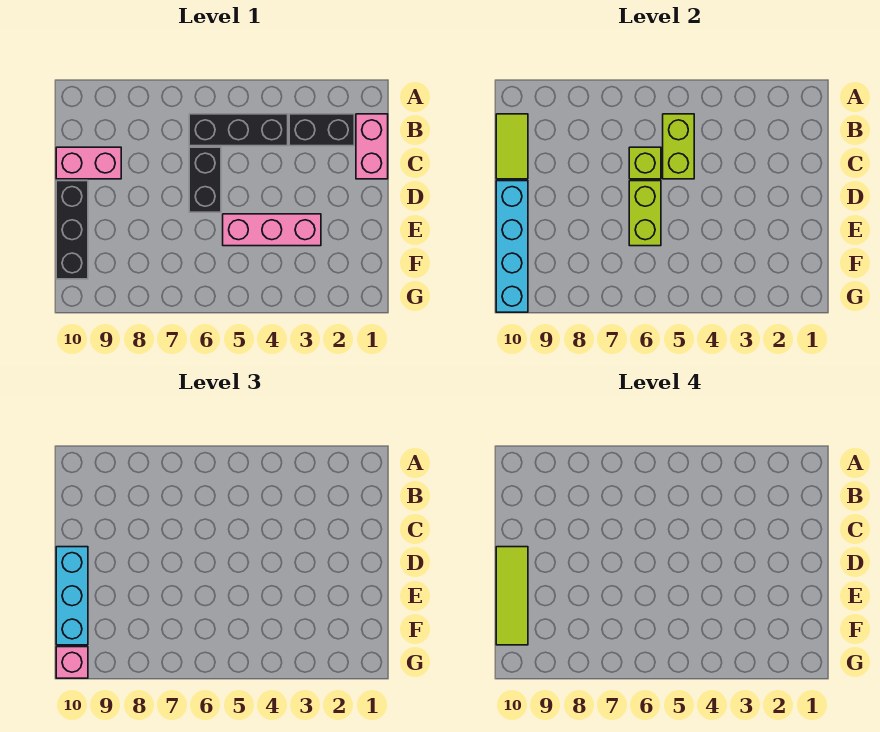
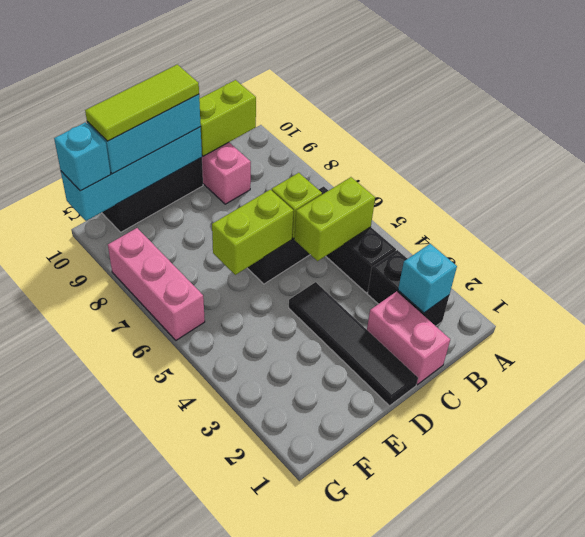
pink 1x2 brick [356,114,388,179] -> pink 1x2 brick turned to [367,292,450,385]
none -> cyan 1x1 brick [398,244,457,313]
lime 1x2 tile [496,114,528,179] -> lime 1x2 brick [199,80,256,156]
none -> black 1x4 tile [289,282,418,406]
pink 1x3 brick [223,214,321,246] -> pink 1x3 brick moved to [108,228,205,340]
pink 1x1 brick [56,647,88,678] -> cyan 1x1 brick [54,122,111,191]

